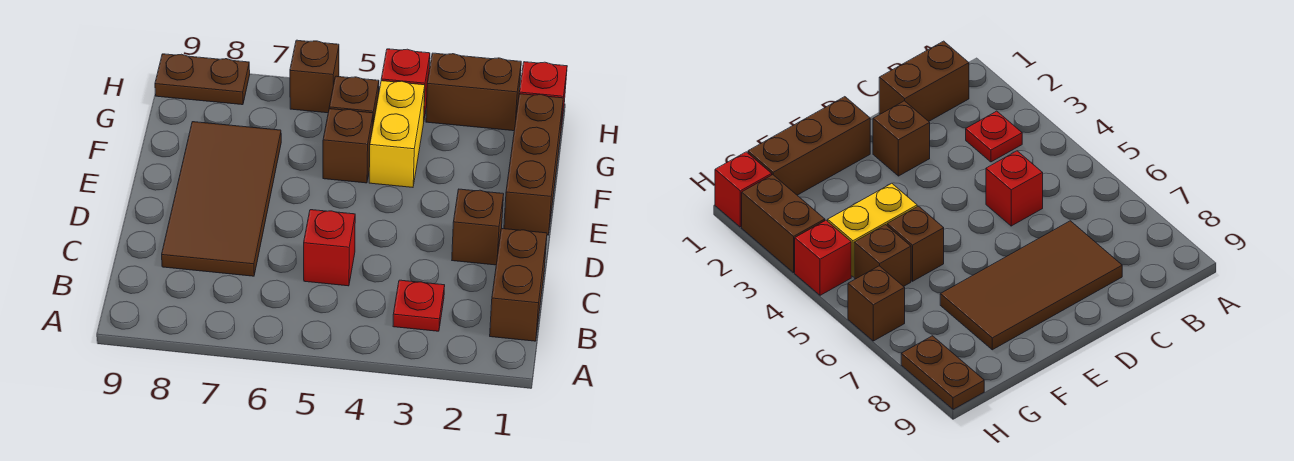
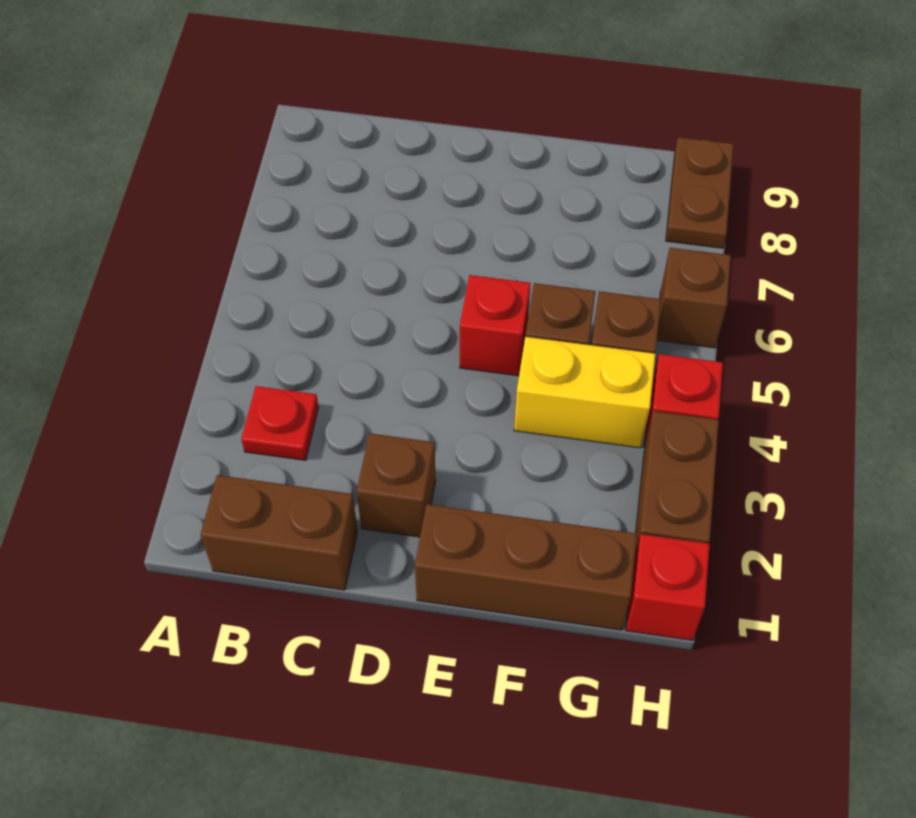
red 1x1 brick [304,210,355,286] -> red 1x1 brick moved to [460,275,531,376]
brown 2x4 tile [162,122,281,276] -> none

